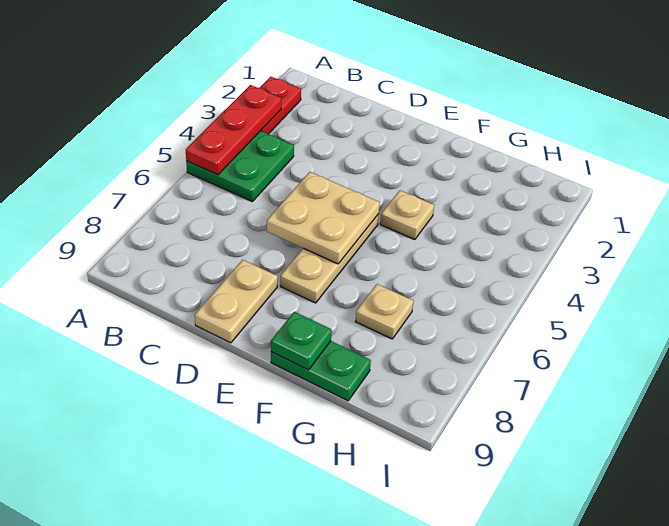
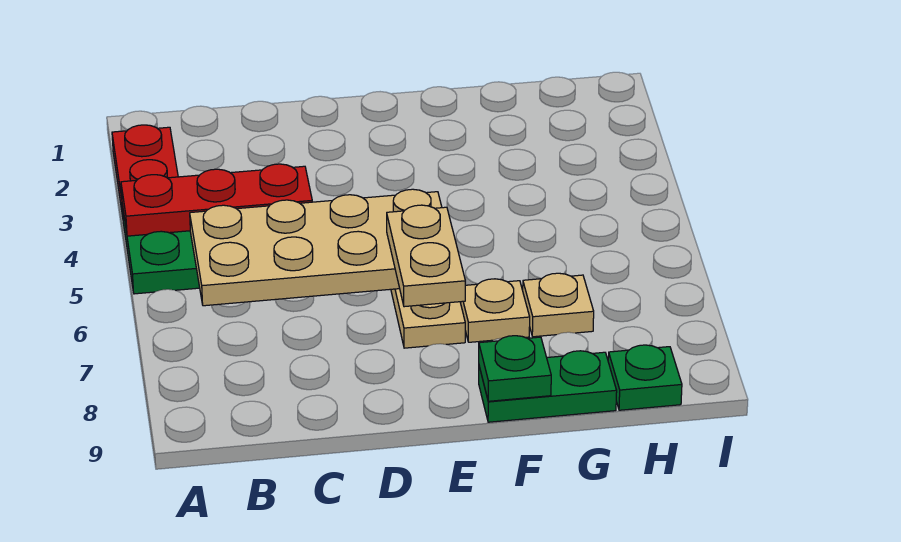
red 1x3 plate [186,85,281,175] -> red 1x3 plate turned to [121,164,312,236]
tan 2x2 plate [267,172,380,264] -> tan 2x4 plate [190,189,442,306]
tan 1x2 plate [195,260,278,343] -> tan 1x2 plate moved to [387,205,465,307]
tan 1x1 plate [380,190,434,240] -> tan 1x1 plate moved to [460,279,530,342]
none -> green 1x1 plate [608,345,682,410]

